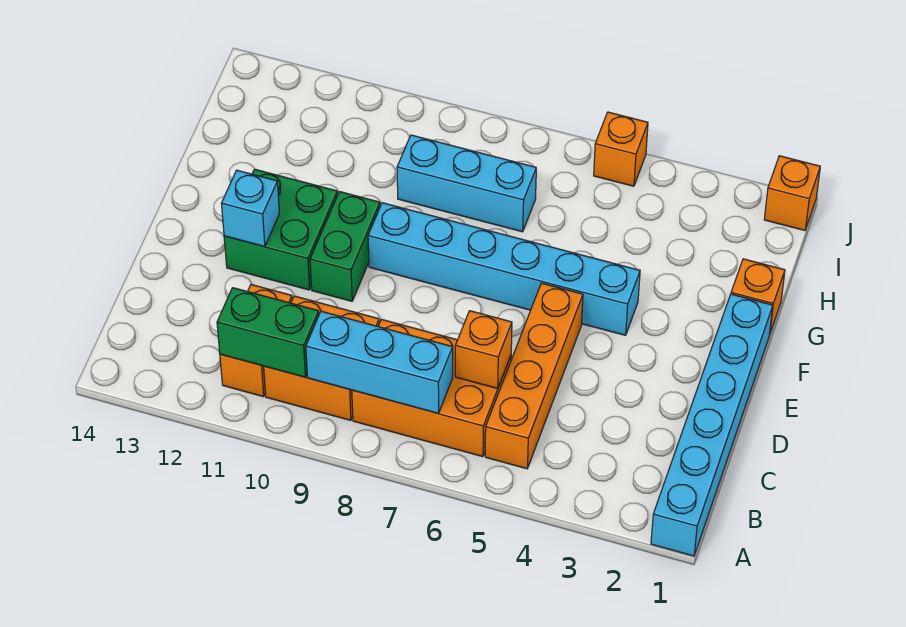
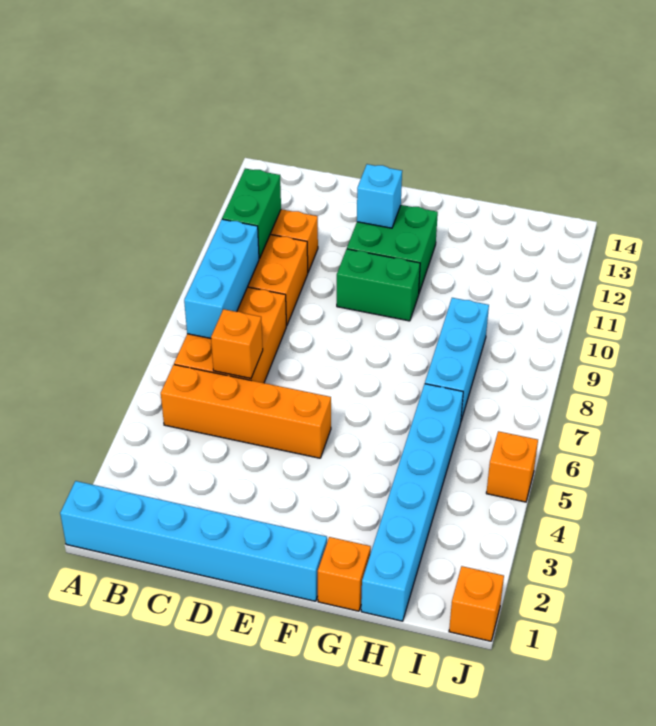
cyan 1x6 brick [368,203,640,335] -> cyan 1x6 brick moved to [361,384,463,621]

